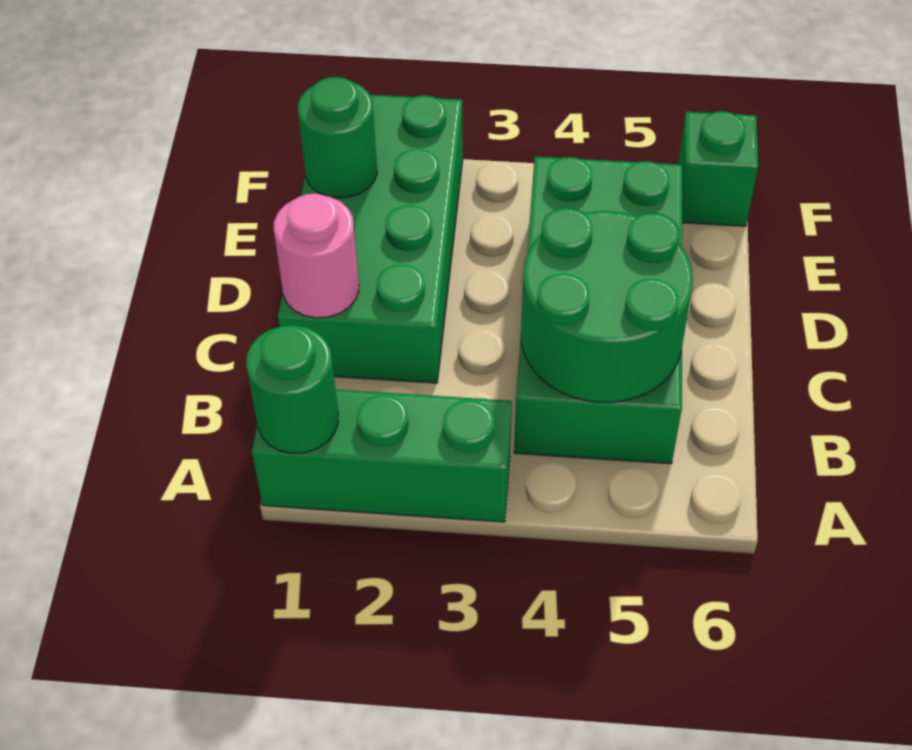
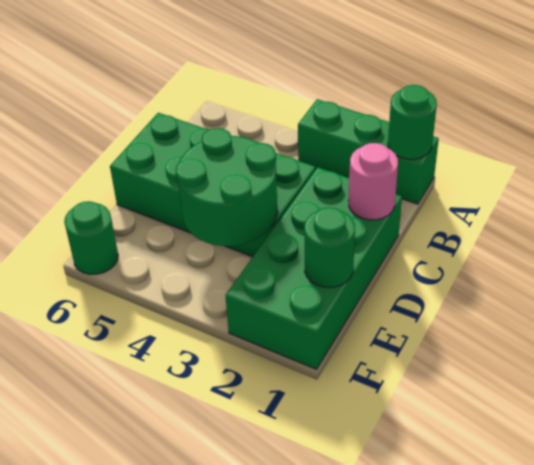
green 2x4 brick [514,157,682,464] -> green 2x4 brick turned to [110,113,315,257]
green 2x2 round brick [521,208,693,402] -> green 2x2 round brick moved to [176,128,277,246]
green 1x1 brick [678,111,758,226] -> green 1x1 round brick [64,201,118,274]

